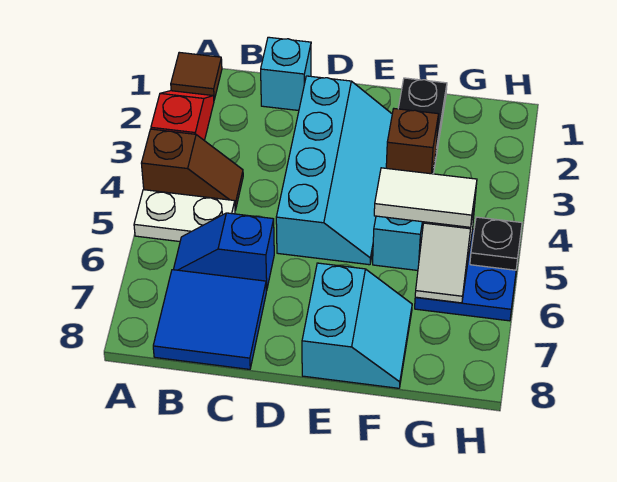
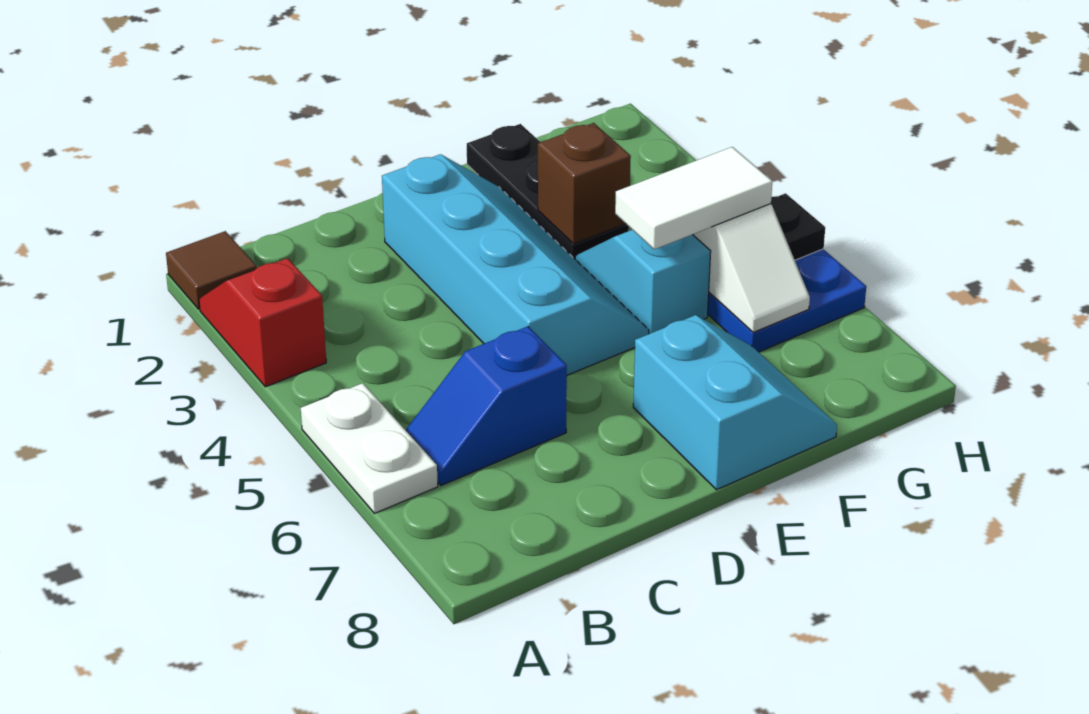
brown 1x2 slope [141,129,243,210] -> none
white 1x2 plate [134,190,235,242] -> white 1x2 plate turned to [301,383,438,513]
blue 2x2 tile [153,270,266,369] -> none
cyan 1x1 brick [261,37,311,111] -> none

